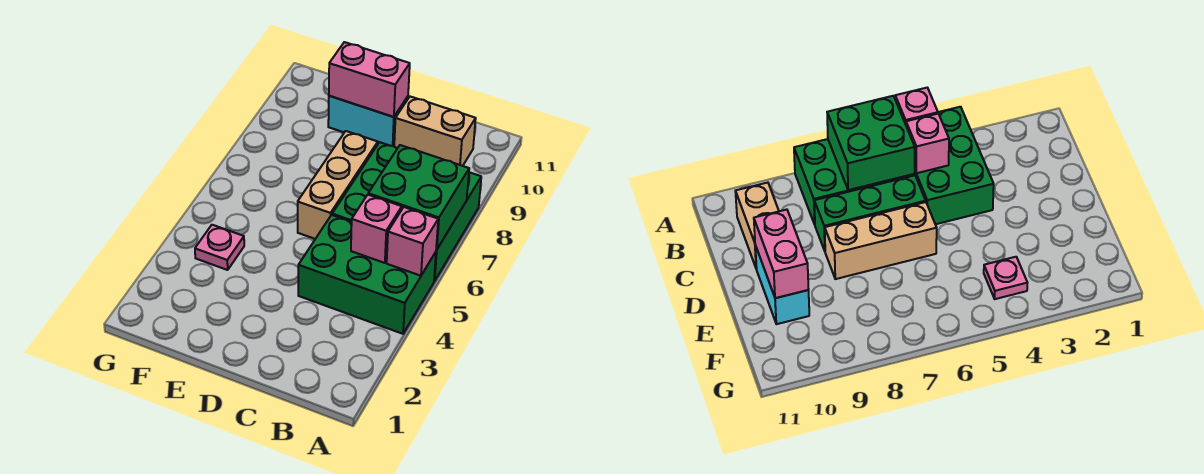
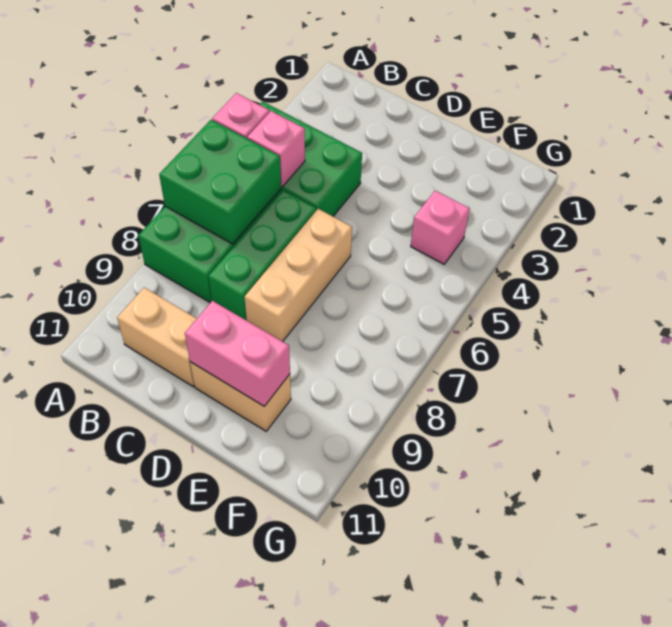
cyan 1x2 brick [328,96,408,146] -> tan 1x2 brick [190,362,291,431]
pink 1x1 plate [195,225,244,270] -> pink 1x1 brick [411,191,470,264]

